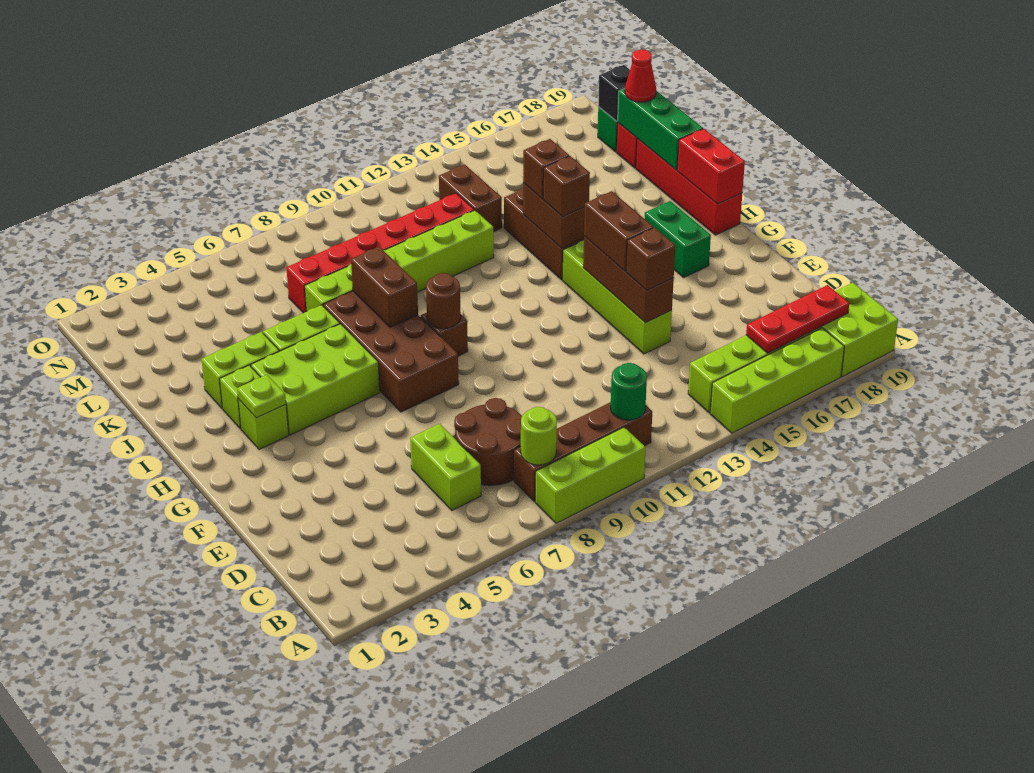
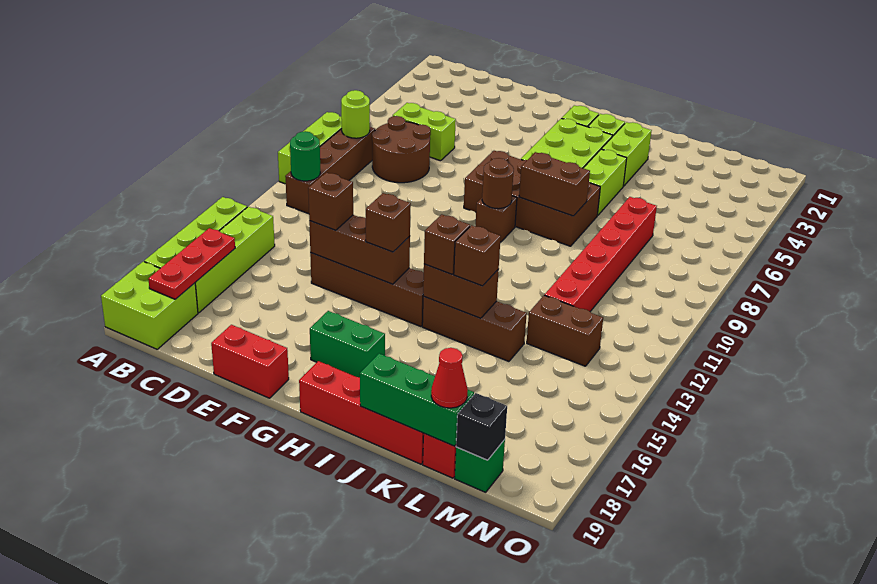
lime 1x4 brick [563,241,672,354] -> brown 1x4 brick [310,253,424,327]
brown 1x2 brick [584,191,653,271] -> brown 1x1 brick [366,193,411,252]
lime 1x1 plate [237,375,286,418] -> none
red 1x2 brick [677,129,745,204] -> red 1x2 brick moved to [211,325,289,398]
lime 1x6 brick [305,210,494,311] -> none

